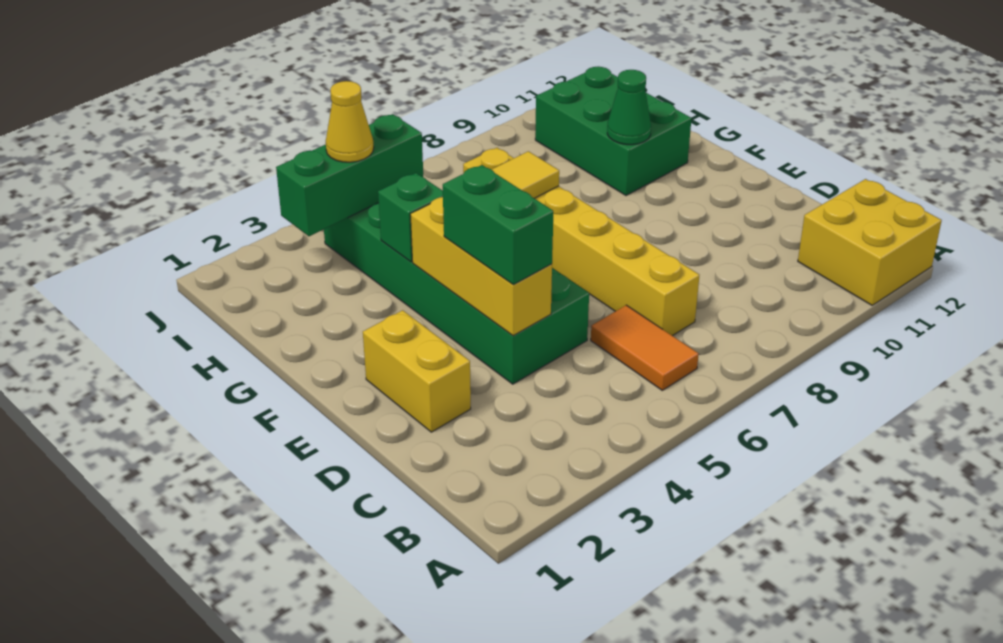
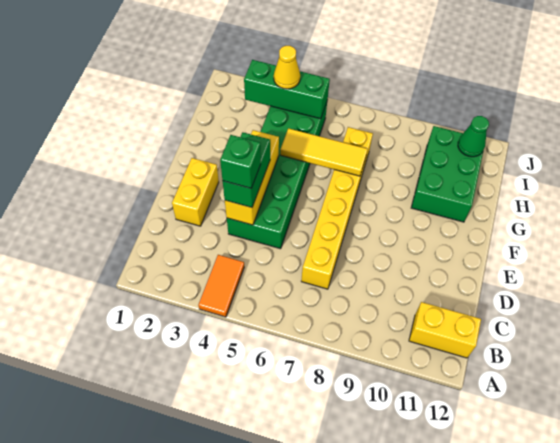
yellow 2x2 brick [798,179,942,305] -> yellow 1x2 brick [409,302,481,358]
orange 1x2 tile [591,305,699,390] -> orange 1x2 tile moved to [198,255,244,317]
green 1x1 brick [378,173,443,262] -> green 1x1 brick moved to [220,135,261,188]
green 1x1 cone [607,70,651,145] -> green 1x1 cone moved to [458,116,489,157]

